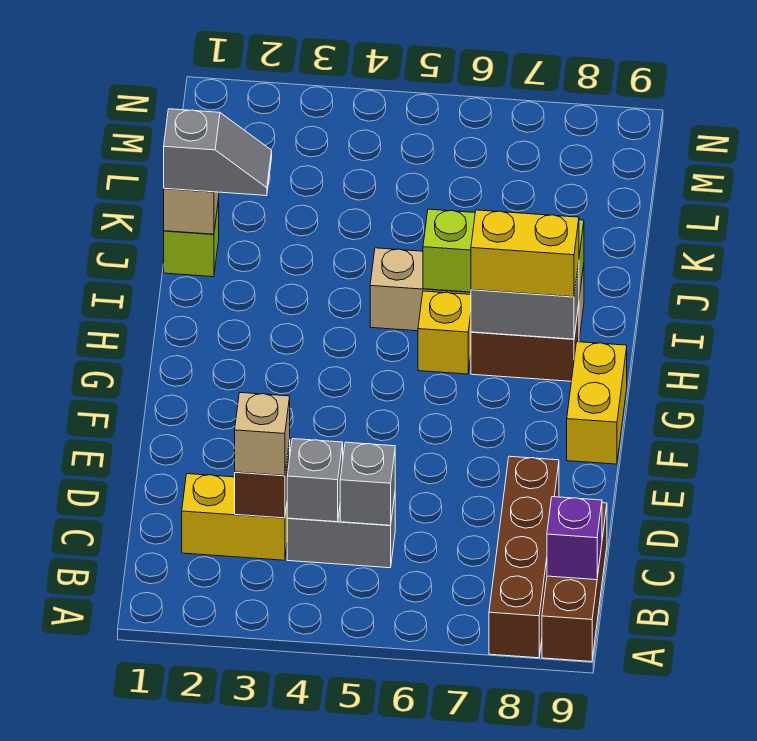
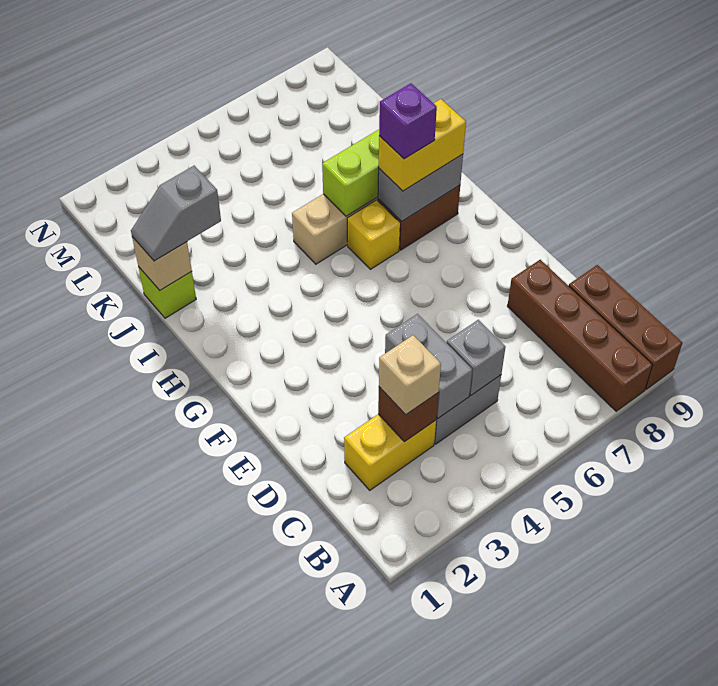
purple 1x1 brick [547,497,602,580] -> purple 1x1 brick moved to [379,83,437,159]
grey 1x1 brick [287,439,343,522] -> grey 1x2 brick [385,314,472,418]
yellow 1x2 brick [567,342,627,464] -> none
grey 1x2 slope [164,109,272,196] -> grey 1x2 slope turned to [131,166,221,261]

